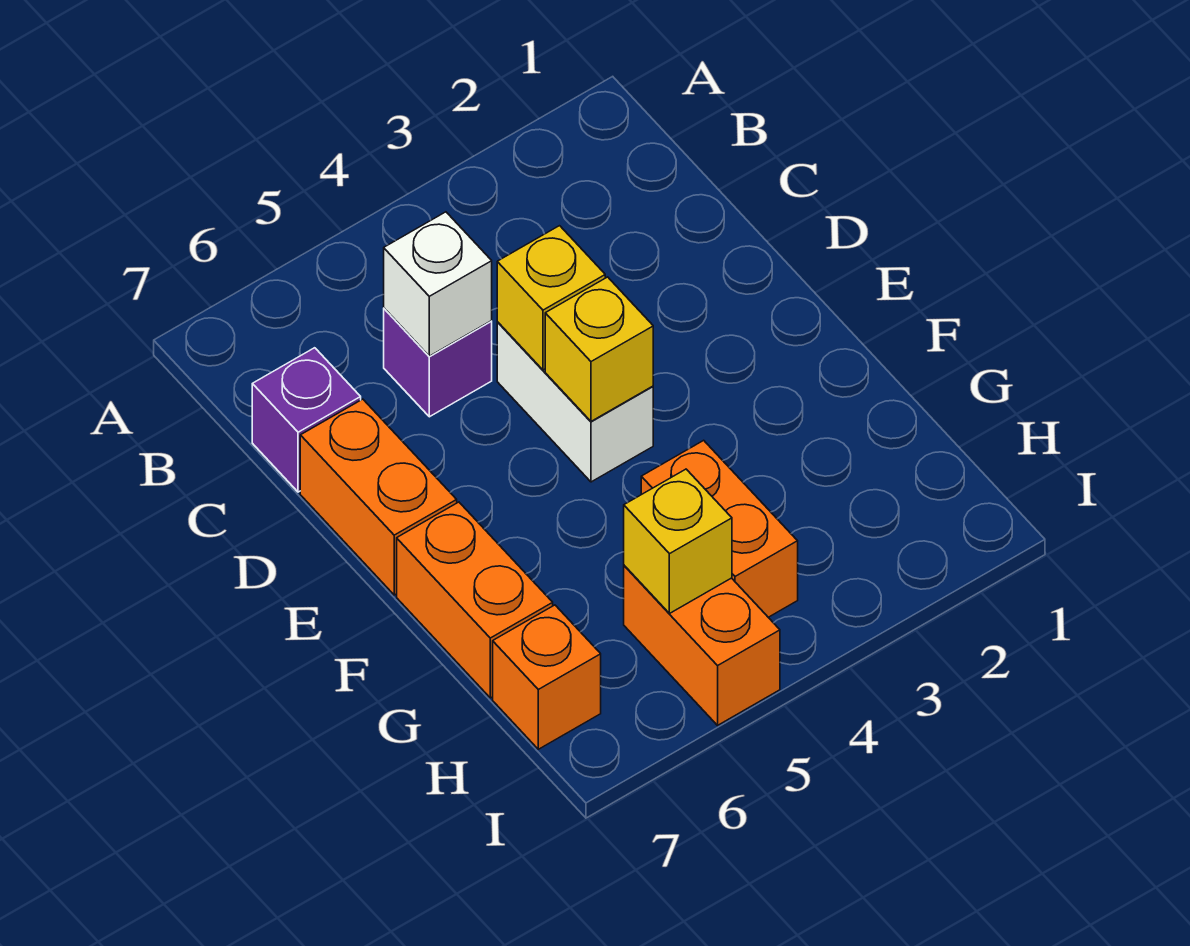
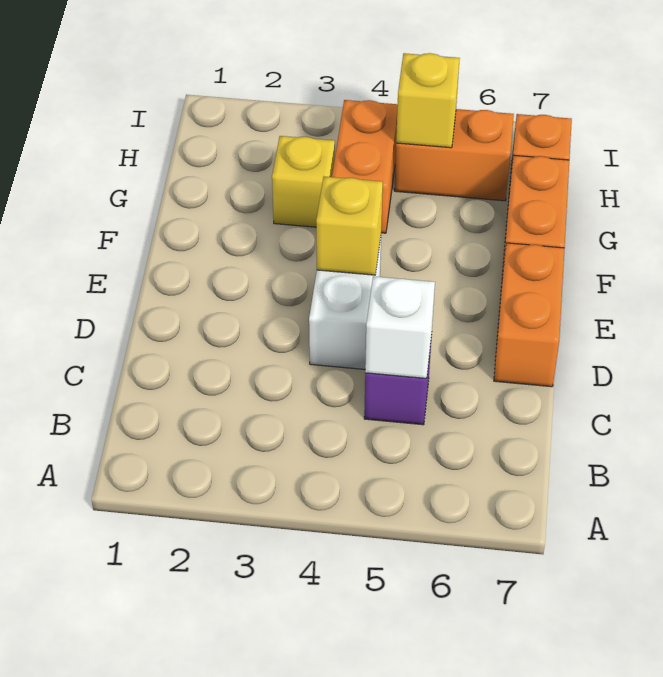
purple 1x1 brick [252,348,361,492] -> none
yellow 1x1 brick [497,226,605,370] -> yellow 1x1 brick moved to [272,136,335,227]
orange 1x2 brick [624,566,780,725] -> orange 1x2 brick turned to [394,109,514,201]

